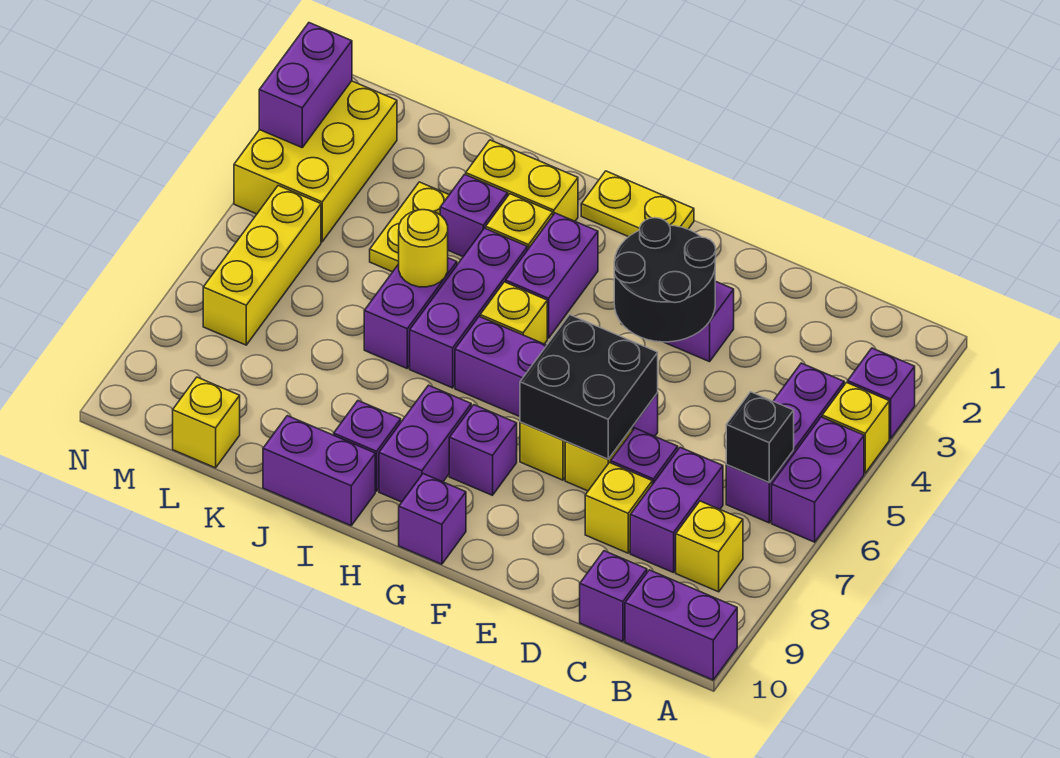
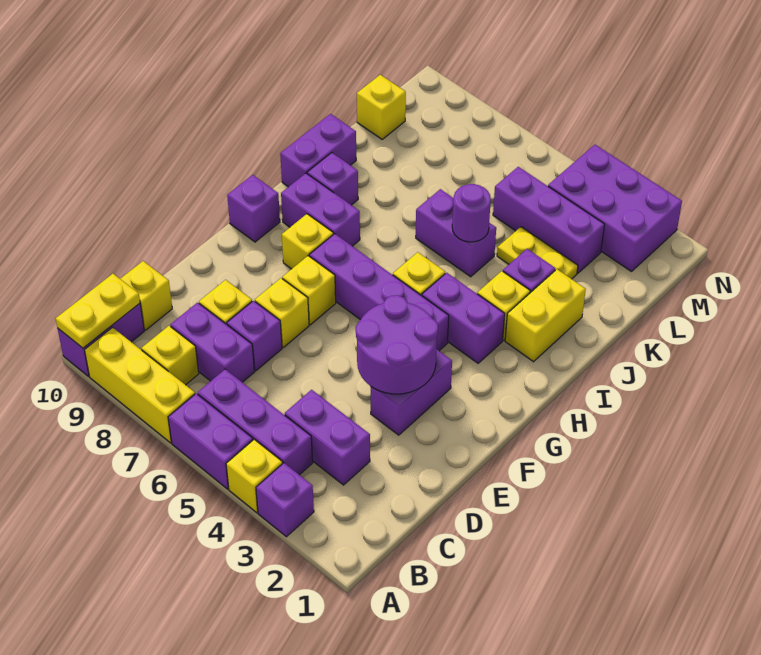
black 1x1 brick [726,392,794,483] -> none
purple 1x1 brick [580,551,647,641] -> yellow 1x1 brick [120,261,172,330]
black 2x2 round brick [614,218,716,342] -> purple 2x2 round brick [356,295,438,394]
purple 1x4 brick [455,316,658,436] -> purple 1x4 brick turned to [309,234,449,351]
black 2x2 brick [520,315,658,459] -> none
yellow 1x2 plate [581,171,694,237] -> yellow 1x2 plate moved to [56,274,140,348]
purple 1x1 brick [449,405,517,495] -> yellow 1x1 brick [282,214,333,269]
purple 1x3 brick [410,228,527,388] -> purple 1x3 brick moved to [493,167,605,273]
yellow 1x1 round brick [399,210,448,287] -> purple 1x1 round brick [452,184,491,242]
yellow 2x3 brick [234,81,397,242] -> purple 2x3 brick [548,145,682,272]
yellow 1x3 brick [203,186,321,345] -> yellow 1x3 brick moved to [85,328,195,443]
purple 1x2 brick [259,23,352,148] -> purple 1x2 brick moved to [285,390,370,485]

